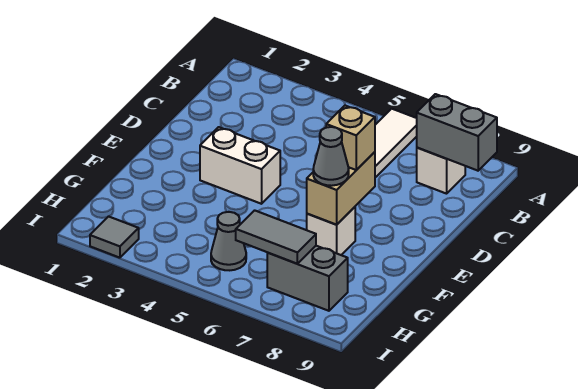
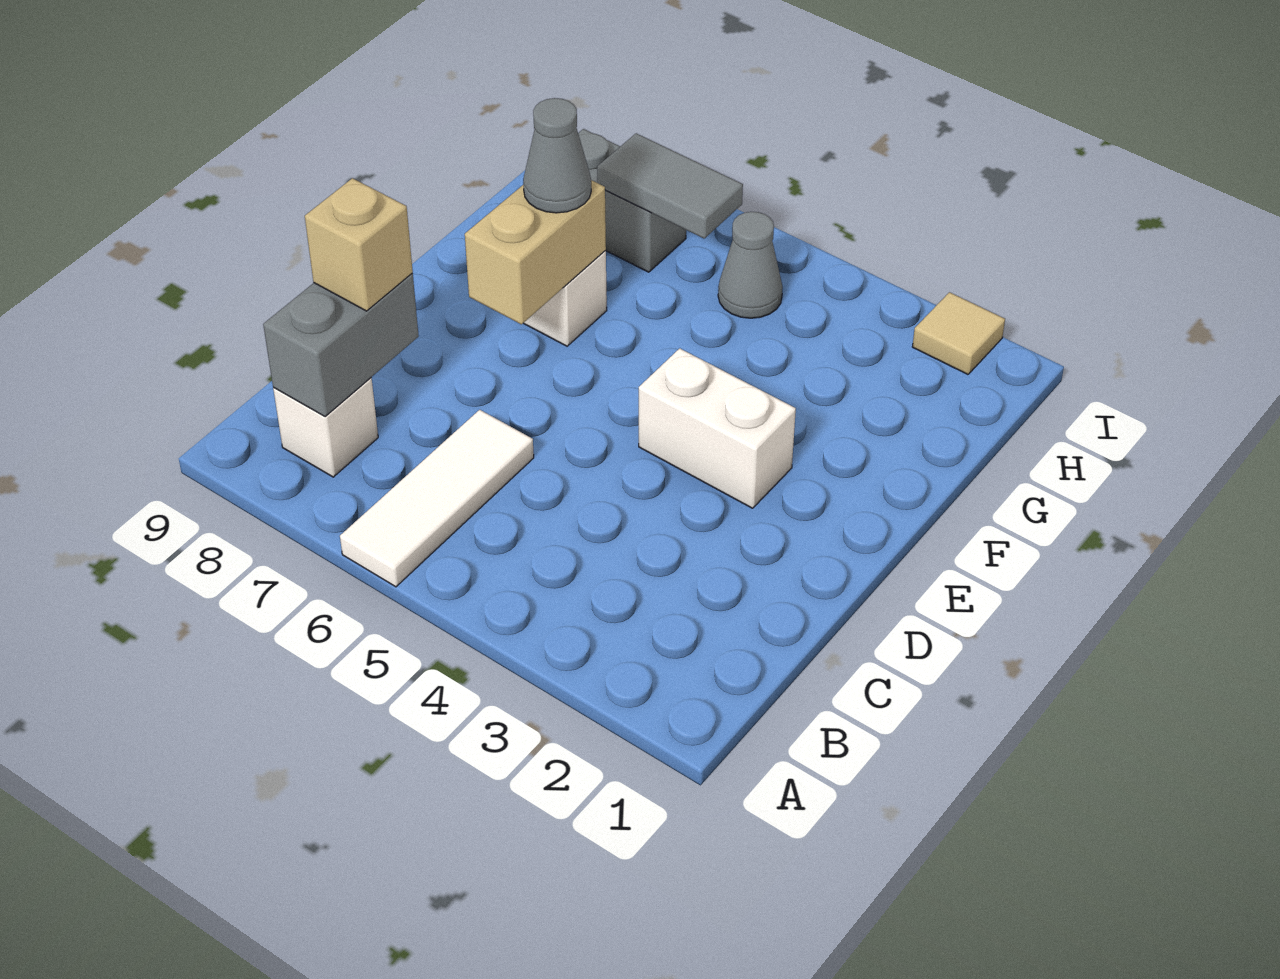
grey 1x2 brick [417,94,497,171] -> grey 1x2 brick turned to [263,273,419,417]
tan 1x1 brick [326,106,375,170] -> tan 1x1 brick moved to [305,178,413,311]
grey 1x1 tile [90,216,139,258] -> tan 1x1 tile [912,292,1005,374]

